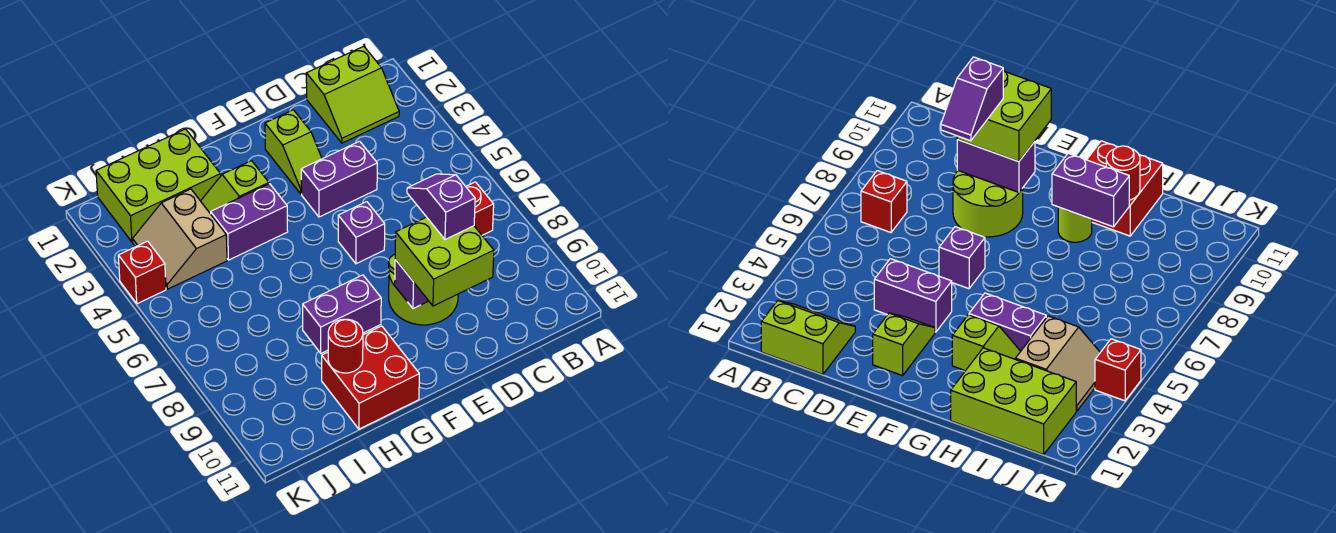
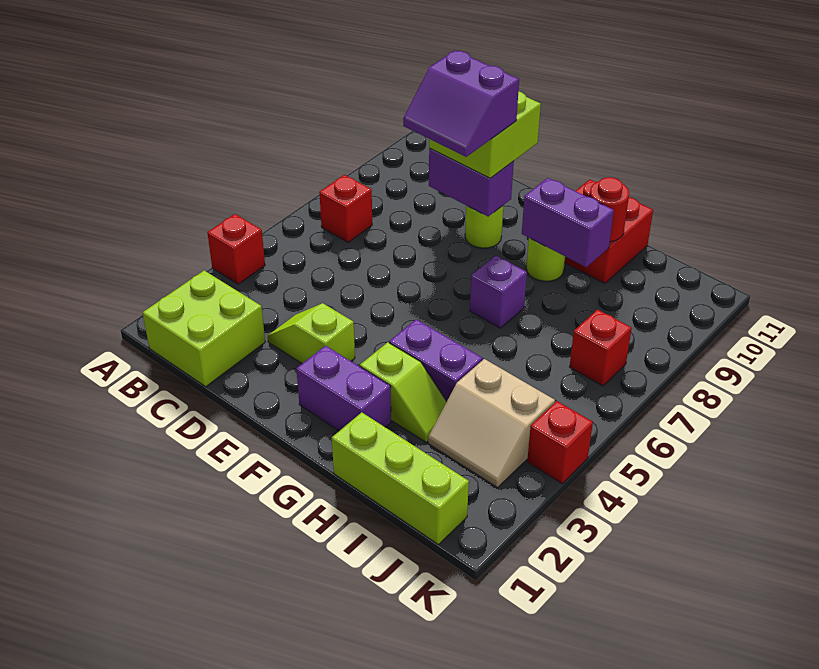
none -> red 1x1 brick [207,214,265,284]
lime 2x2 slope [306,46,399,143] -> lime 2x2 brick [143,271,265,387]
purple 1x2 brick [301,141,377,217] -> purple 1x2 brick moved to [296,346,391,431]
lime 2x2 round brick [389,255,458,325] -> lime 1x1 round brick [465,206,503,248]
purple 1x2 slope [407,174,475,240] -> purple 2x2 slope [403,50,519,157]
lime 1x2 slope [265,110,322,194] -> lime 1x2 slope turned to [268,303,355,363]
purple 1x1 brick [338,202,385,264] -> purple 1x1 brick moved to [470,255,527,328]
lime 2x3 brick [96,129,221,242] -> lime 1x3 brick [332,412,469,544]
tan 2x2 slope [133,189,227,289] -> tan 2x2 slope turned to [428,359,555,488]
none -> red 1x1 brick [570,309,632,386]

